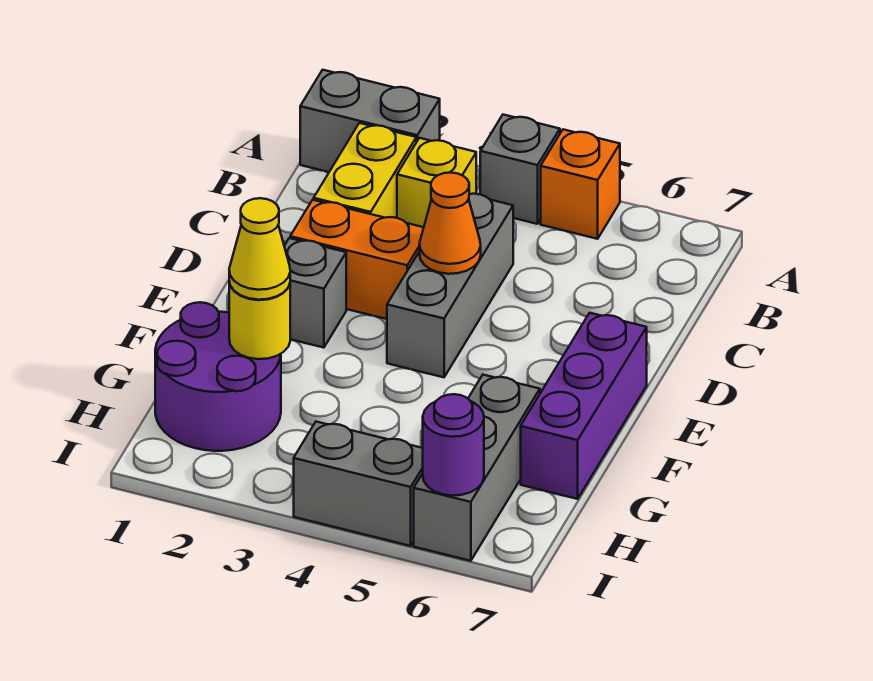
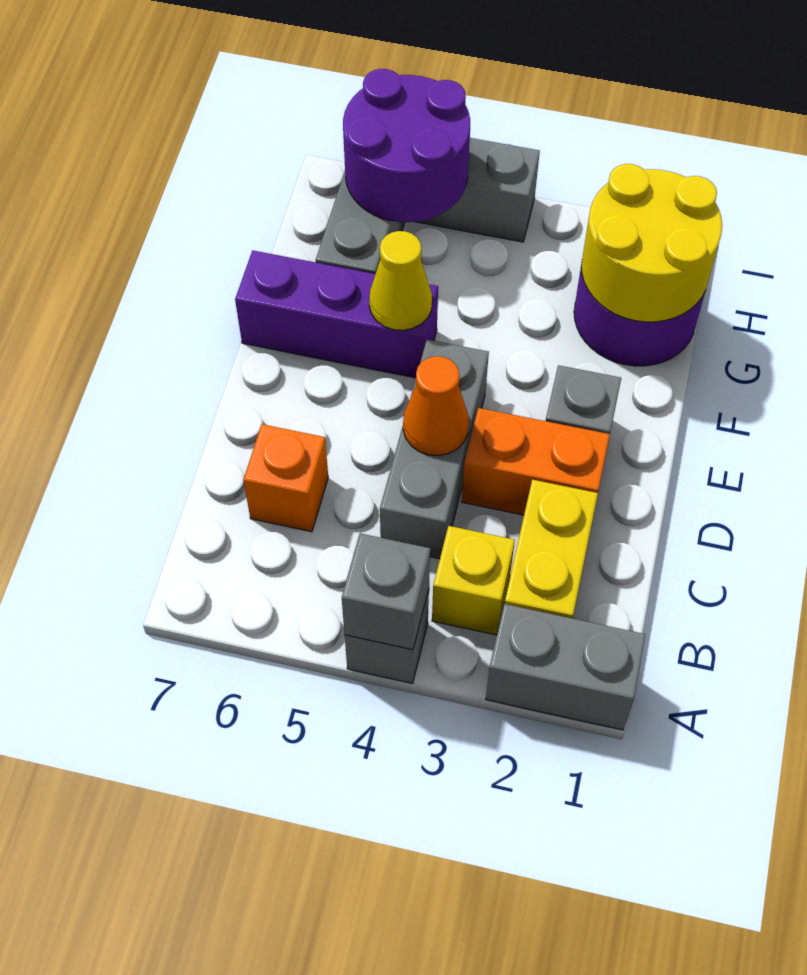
none -> grey 1x1 brick [342,533,430,650]
orange 1x1 brick [541,129,620,239] -> orange 1x1 brick moved to [243,424,328,532]
purple 1x3 brick [521,313,647,499] -> purple 1x3 brick turned to [235,250,438,378]
yellow 1x1 round brick [229,282,290,359] -> yellow 2x2 round brick [581,164,722,322]
yellow 1x1 cone [229,198,290,300] -> yellow 1x1 cone moved to [369,231,432,330]
purple 1x1 round brick [423,394,484,496] -> purple 2x2 round brick [343,69,470,222]

